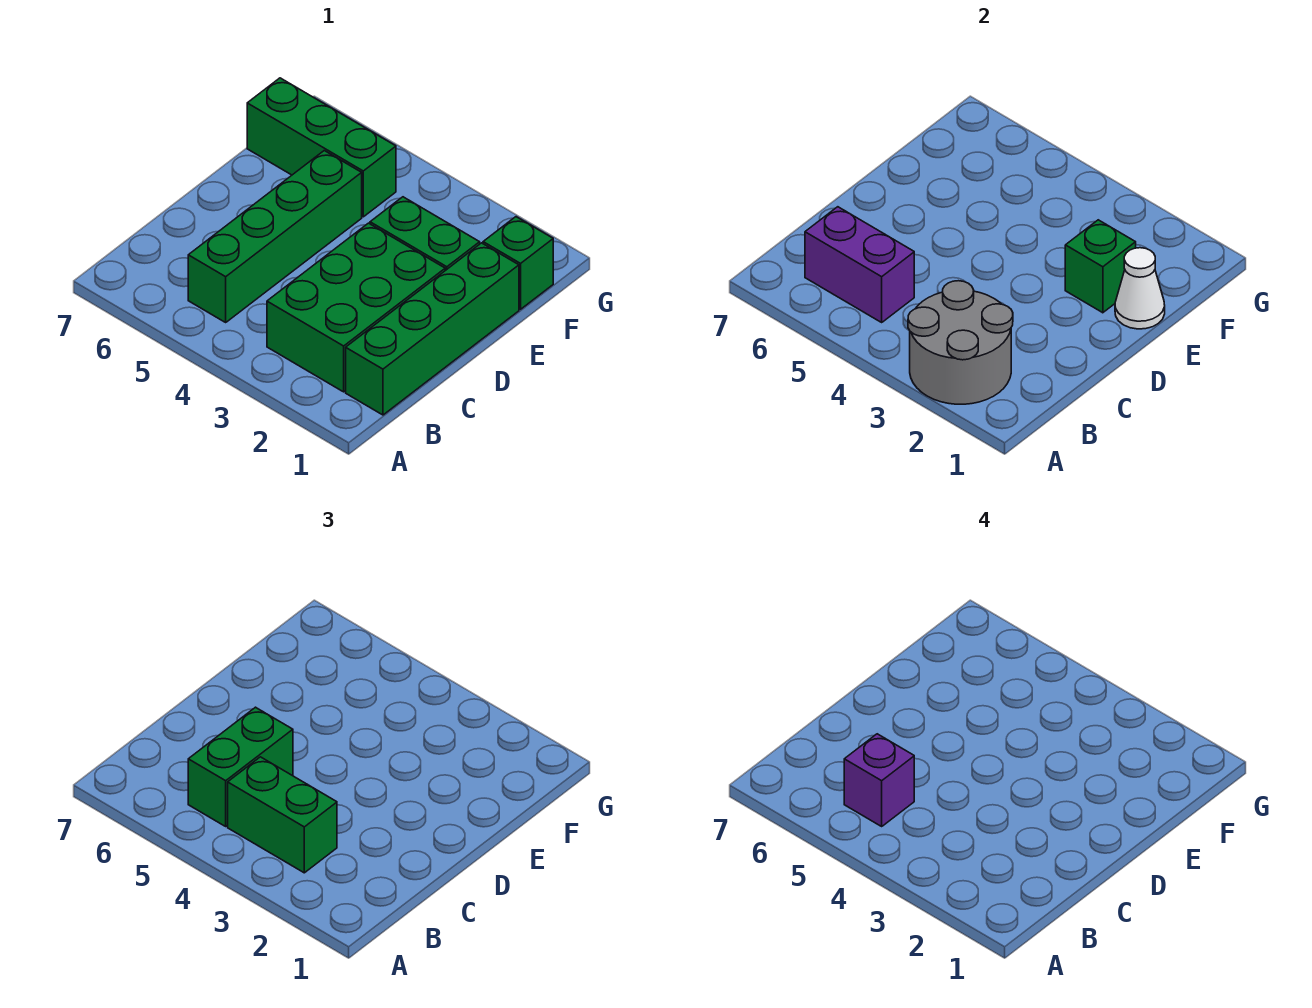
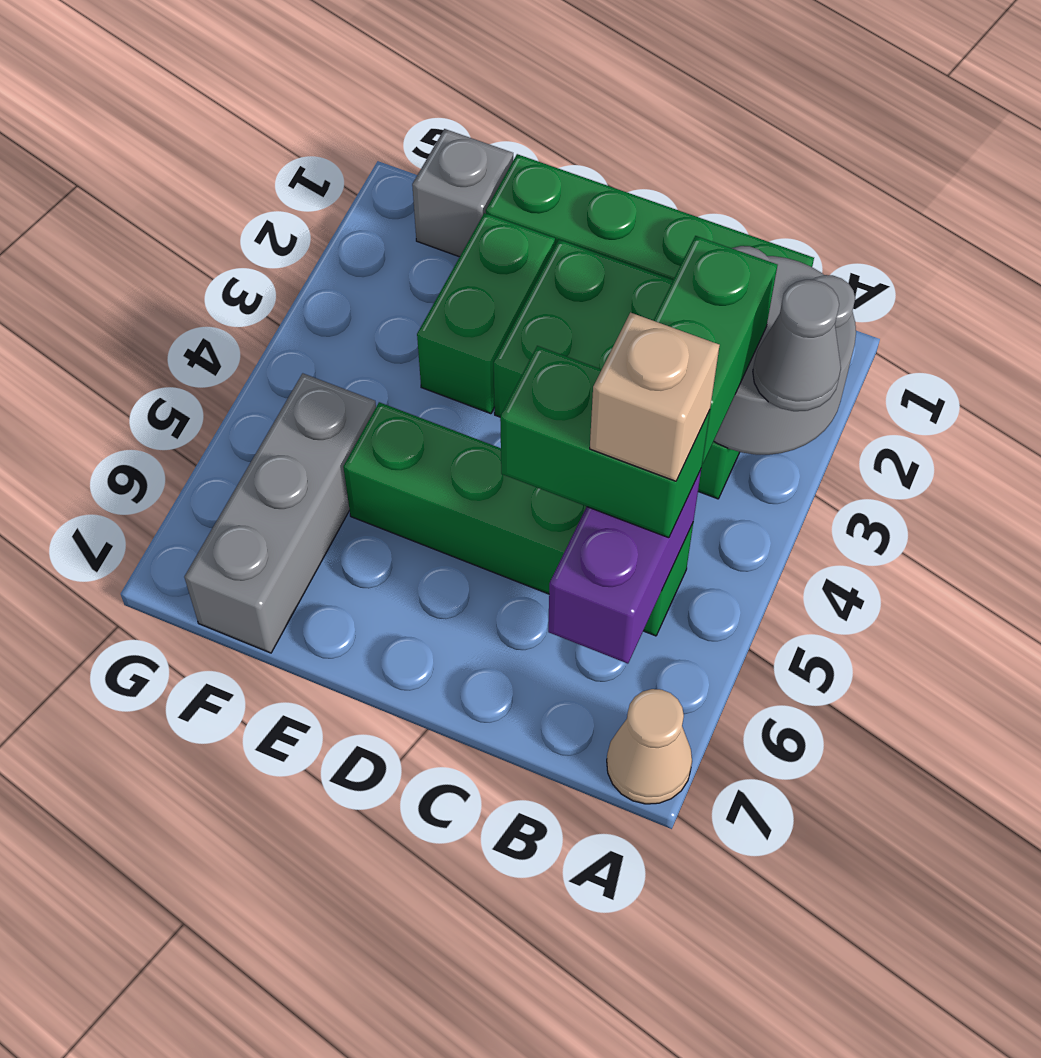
none -> grey 1x1 cone [753,280,841,411]
none -> tan 1x1 cone [607,689,692,804]
purple 1x1 brick [844,734,914,826] -> tan 1x1 brick [590,313,720,481]
white 1x1 cone [1115,248,1165,329] -> none
green 1x1 brick [1065,220,1136,313] -> none
green 1x1 brick [483,217,553,309] -> grey 1x1 brick [412,129,513,257]
green 1x3 brick [247,78,396,217] -> grey 1x3 brick [184,373,376,653]

